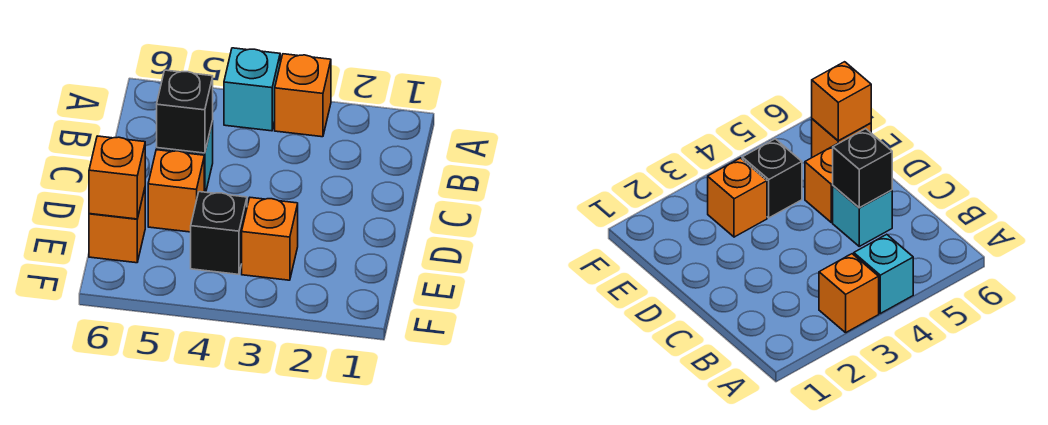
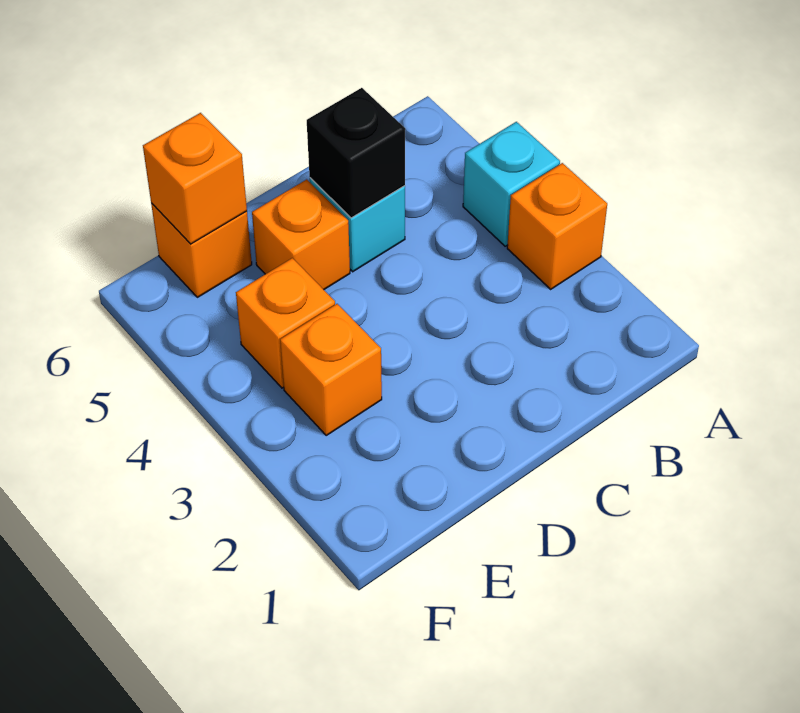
black 1x1 brick [191,192,247,274] -> orange 1x1 brick [236,258,335,388]

